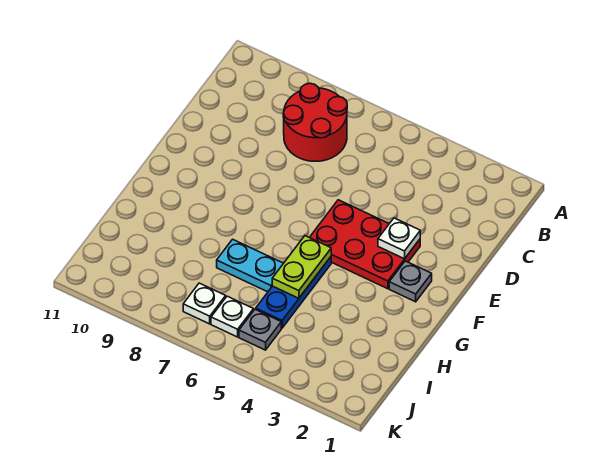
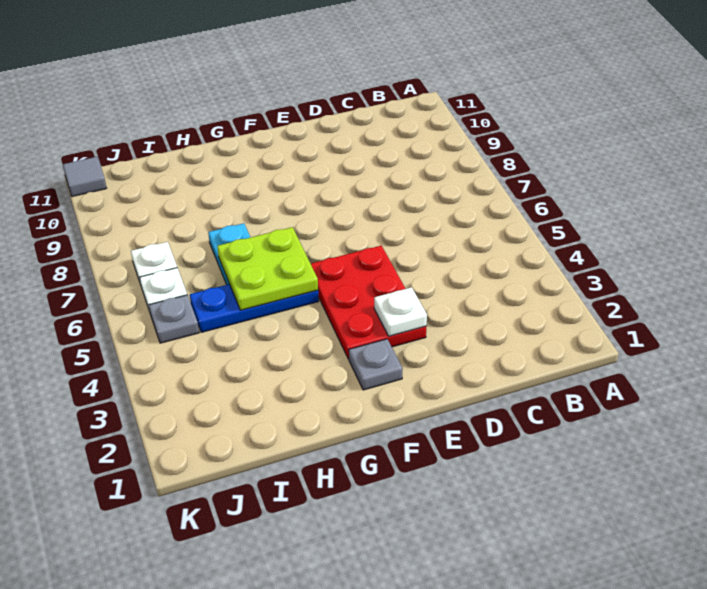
red 2x2 round brick [283,83,347,161] -> none
lime 1x2 plate [272,236,331,298] -> lime 2x2 plate [217,227,318,310]
none -> grey 1x1 tile [63,157,106,197]

